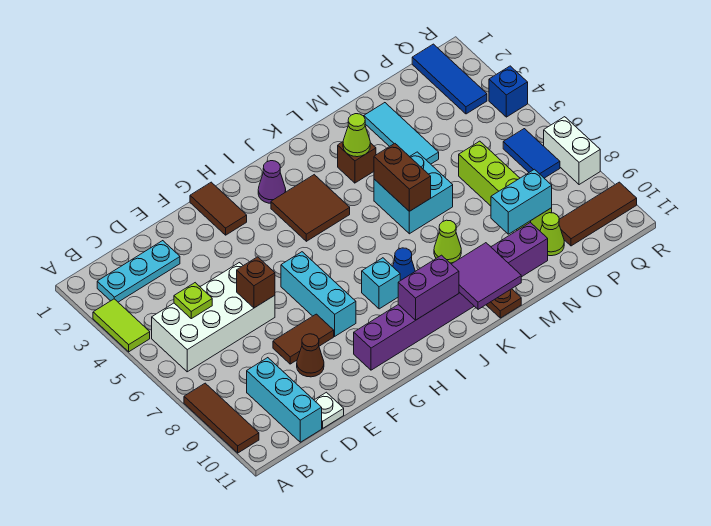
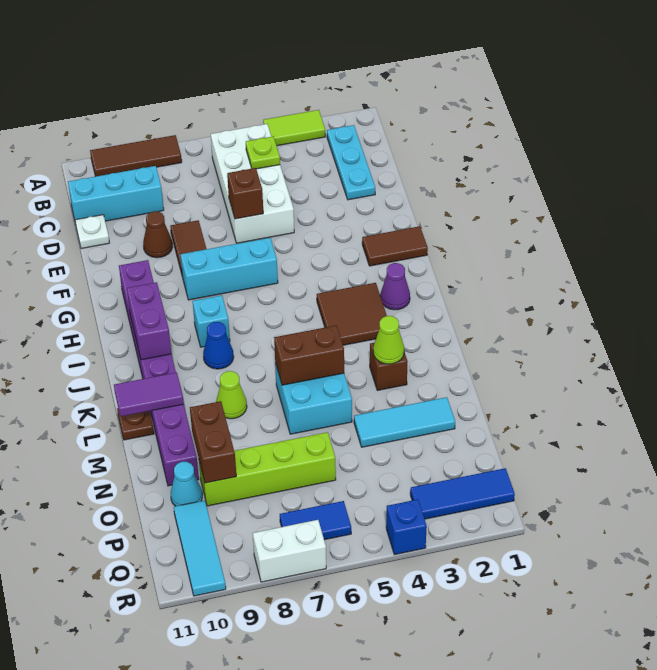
purple 2x2 tile [452,243,521,309] -> purple 1x2 tile [114,372,184,417]
cyan 1x2 brick [491,169,552,234] -> brown 1x2 brick [190,401,236,483]
lime 1x1 cone [540,213,564,256] -> cyan 1x1 cone [171,462,202,506]
brown 1x3 tile [559,182,637,246] -> cyan 1x3 tile [174,500,226,596]

